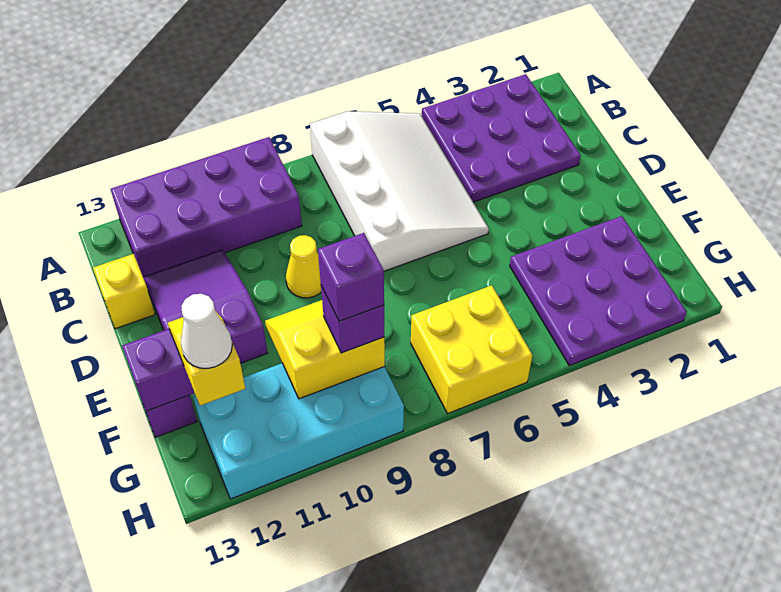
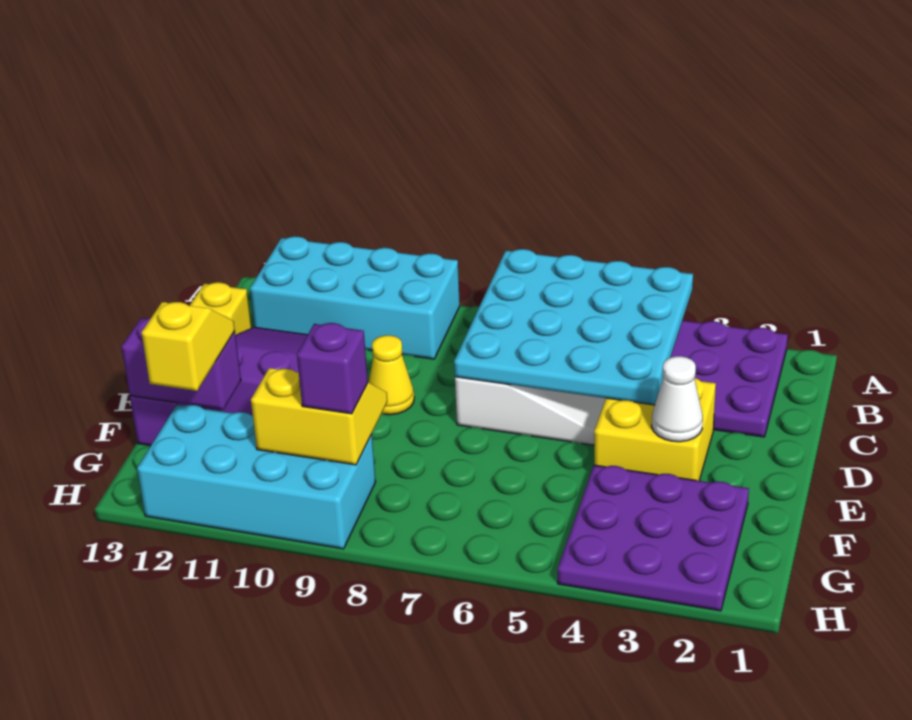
none -> cyan 4x4 plate [454,249,693,405]
purple 2x4 brick [111,137,302,277] -> cyan 2x4 brick [250,236,460,359]
yellow 2x2 brick [411,285,532,414] -> yellow 2x2 brick moved to [594,378,716,481]
purple 1x1 brick [318,233,384,321] -> none
white 1x1 cone [181,294,232,368] -> white 1x1 cone moved to [652,356,703,442]

